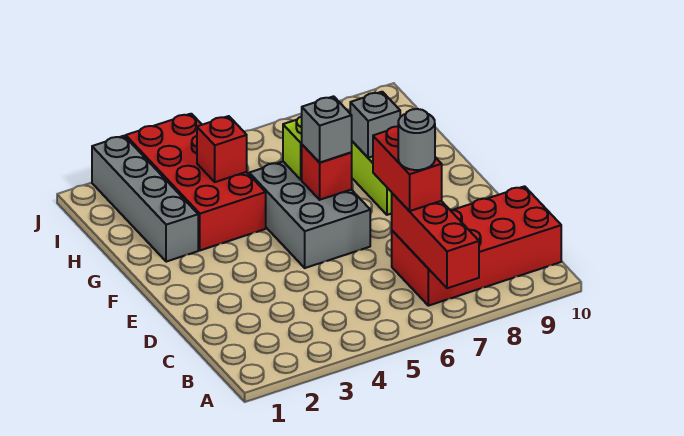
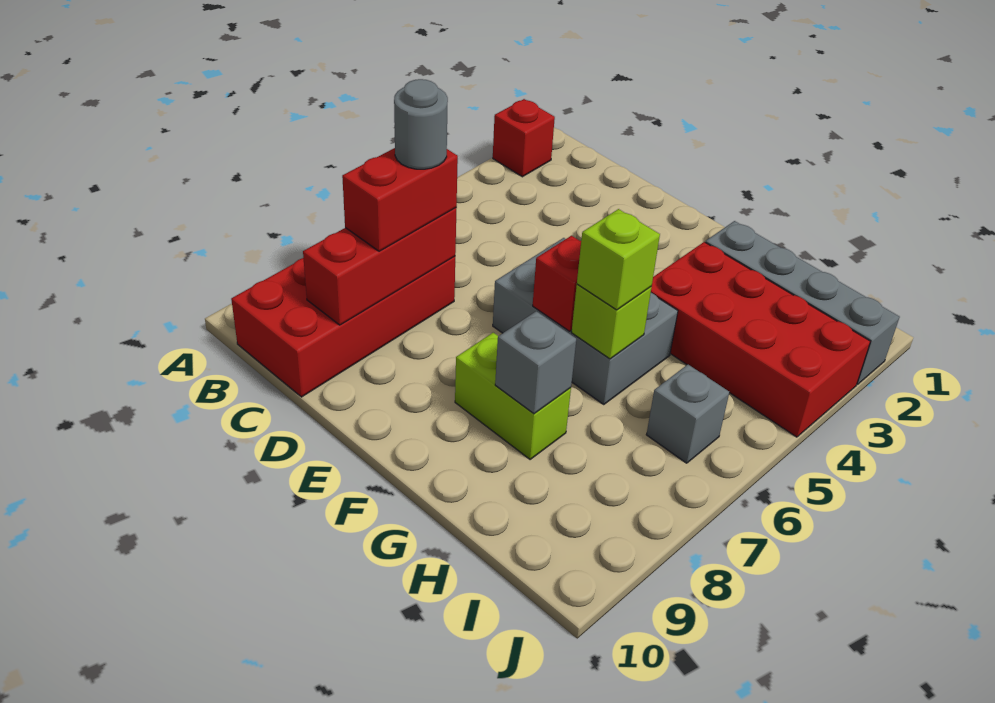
red 1x3 brick [392,193,479,288] -> red 1x3 brick turned to [303,208,456,325]
red 1x2 brick [373,126,442,211] -> red 1x2 brick turned to [342,148,458,251]
grey 1x1 brick [302,96,352,163] -> grey 1x1 brick moved to [646,365,729,463]
none -> lime 1x1 brick [577,209,660,310]
red 1x1 brick [197,116,247,182] -> red 1x1 brick moved to [493,99,555,177]

